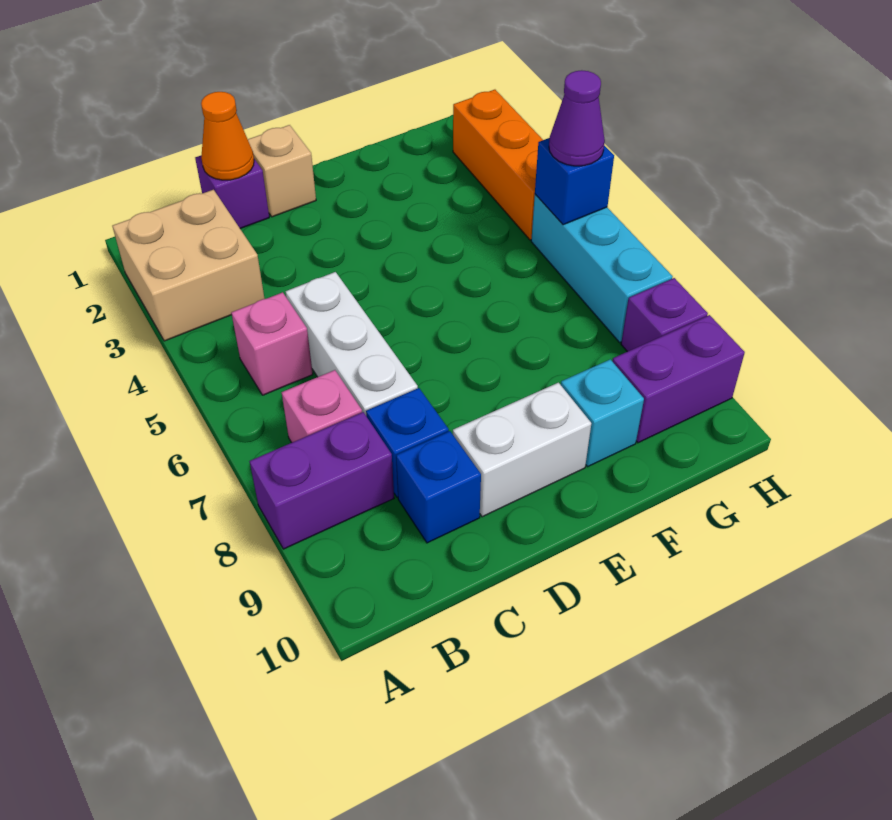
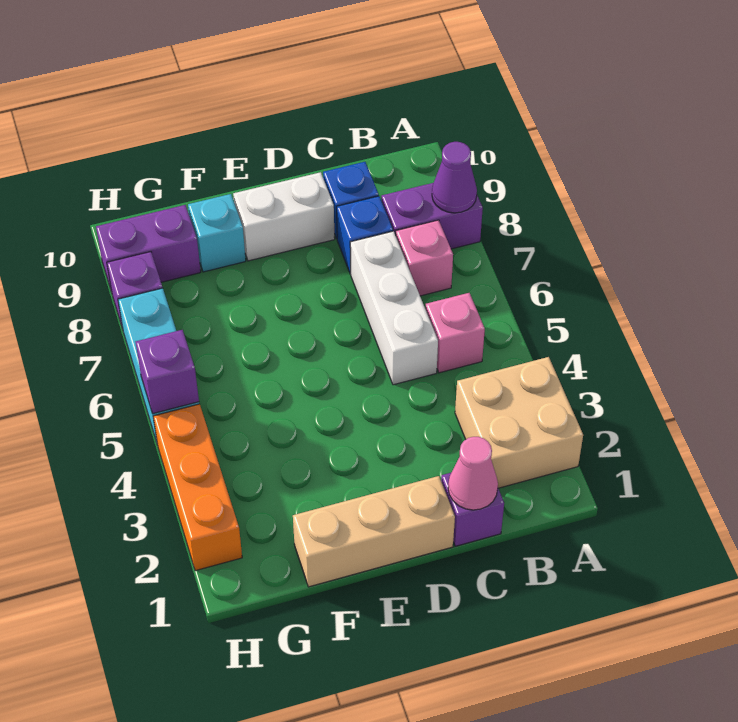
orange 1x1 cone [201,92,254,180] -> pink 1x1 cone [448,437,498,510]
tan 1x1 brick [248,125,316,217] -> tan 1x3 brick [293,476,455,587]
blue 1x1 brick [535,138,614,225] -> purple 1x1 brick [136,330,199,414]
purple 1x1 cone [549,70,605,166] -> purple 1x1 cone moved to [432,142,477,213]

